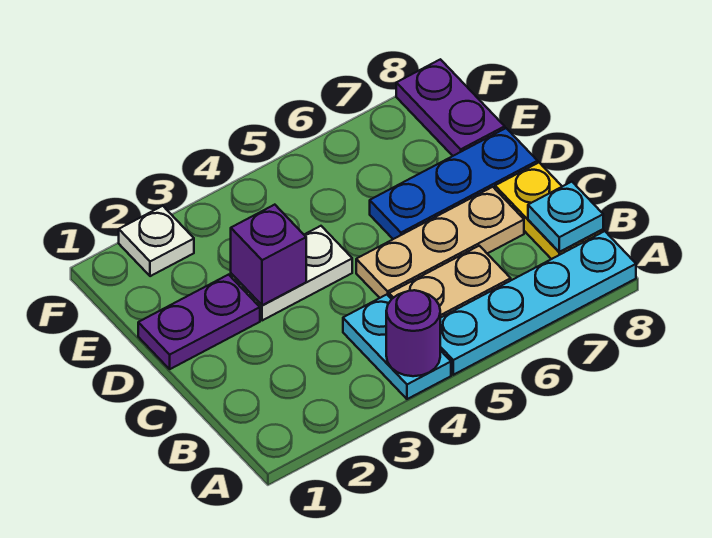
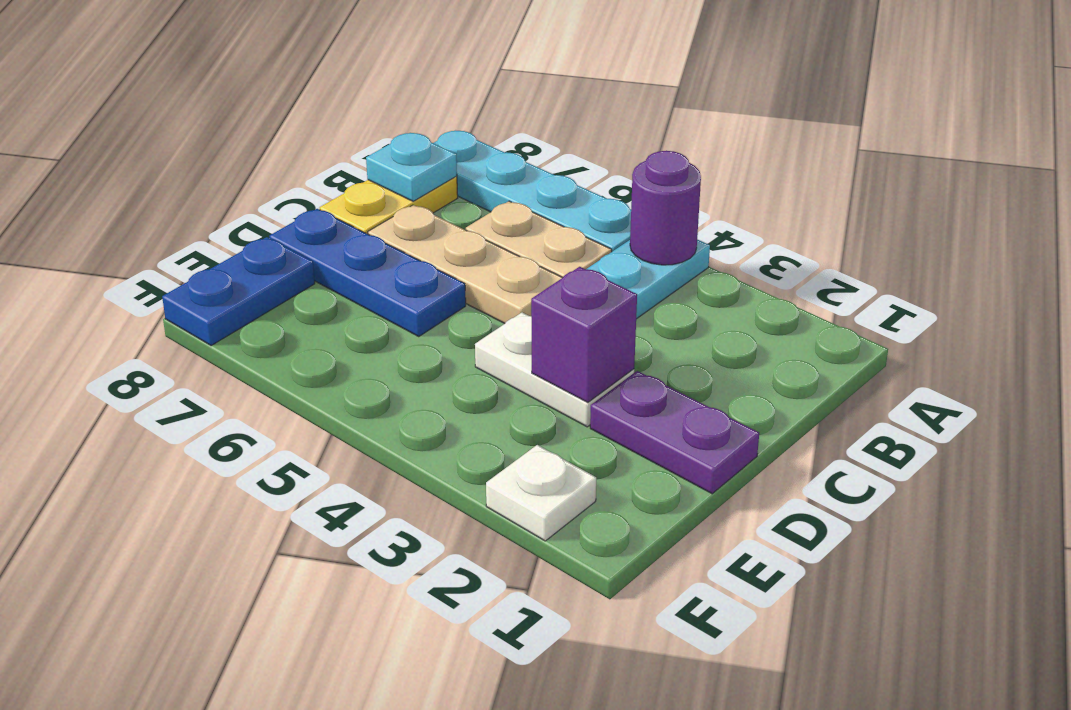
purple 1x2 plate [396,59,505,156] -> blue 1x2 plate [162,237,315,346]

